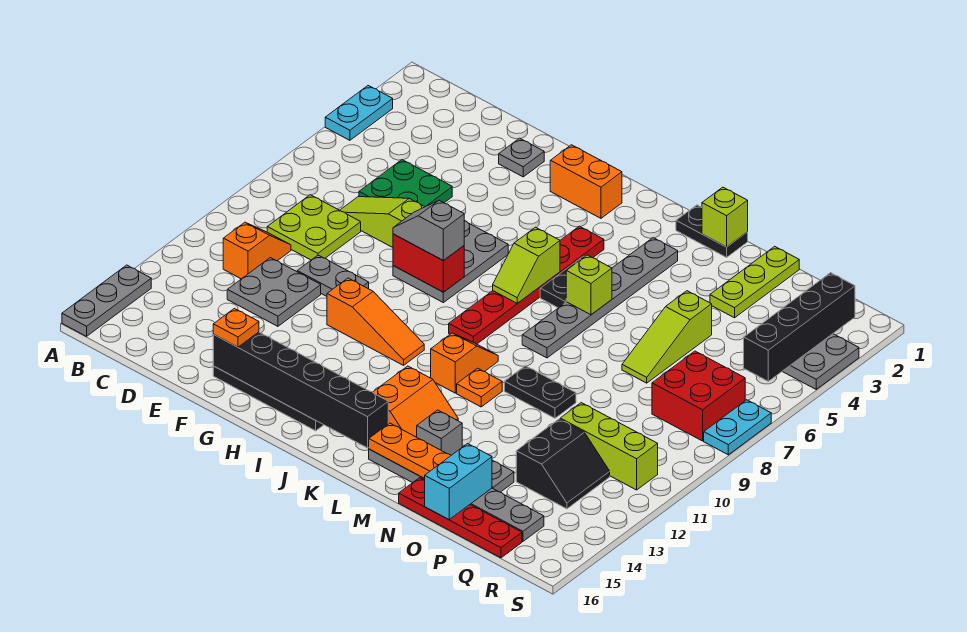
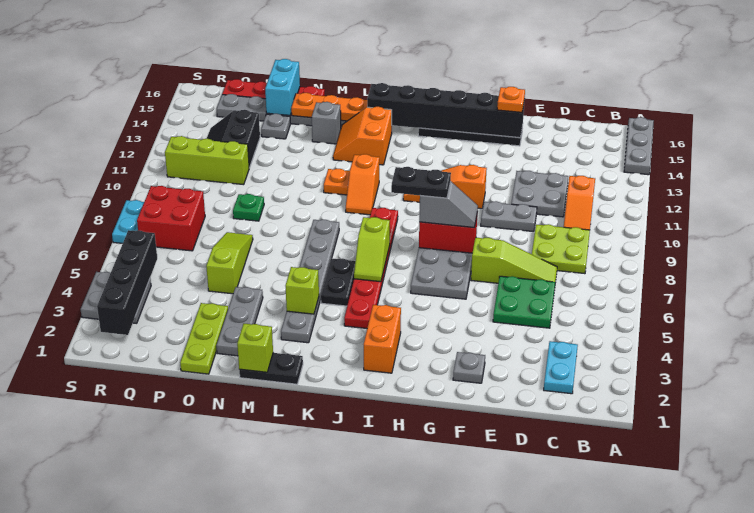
cyan 1x2 plate [325,86,393,140] -> cyan 1x2 plate moved to [544,341,578,394]
orange 1x2 brick [550,145,622,218] -> orange 1x2 brick turned to [364,305,401,373]
lime 1x2 slope [493,227,560,303] -> lime 1x2 slope turned to [354,217,390,282]
lime 1x1 brick [566,255,612,315] -> lime 1x1 brick moved to [286,267,319,314]
black 1x2 plate [504,366,576,418] -> black 1x2 plate moved to [391,167,451,198]
none -> grey 1x3 plate [216,287,263,356]
none -> green 1x1 plate [233,194,264,221]

